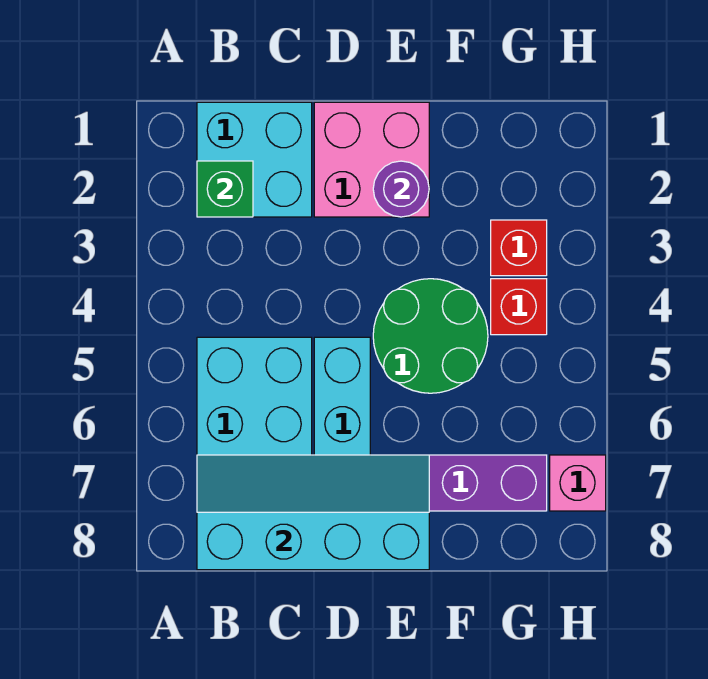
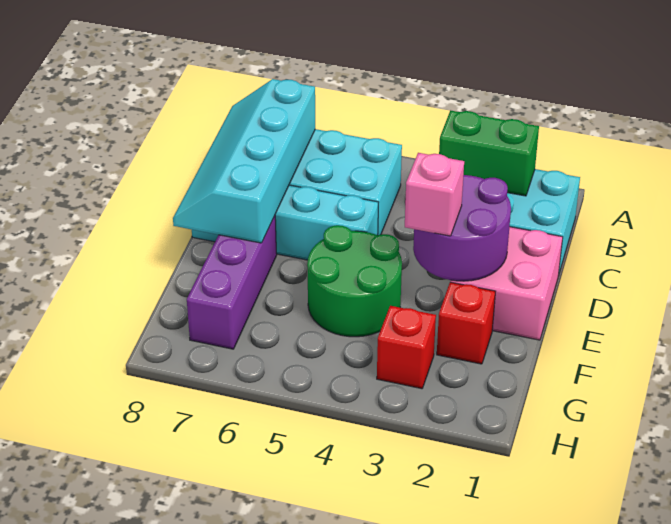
green 1x1 brick [197,161,253,217] -> green 1x2 brick [439,110,539,196]
cyan 2x4 slope [197,455,429,570] -> cyan 2x4 slope turned to [173,79,315,243]
purple 1x1 round brick [373,161,429,217] -> purple 2x2 round brick [413,175,511,281]
red 1x1 brick [491,279,547,335] -> red 1x1 brick moved to [437,282,495,364]
pink 1x1 brick [550,455,606,511] -> pink 1x1 brick moved to [405,153,464,236]

